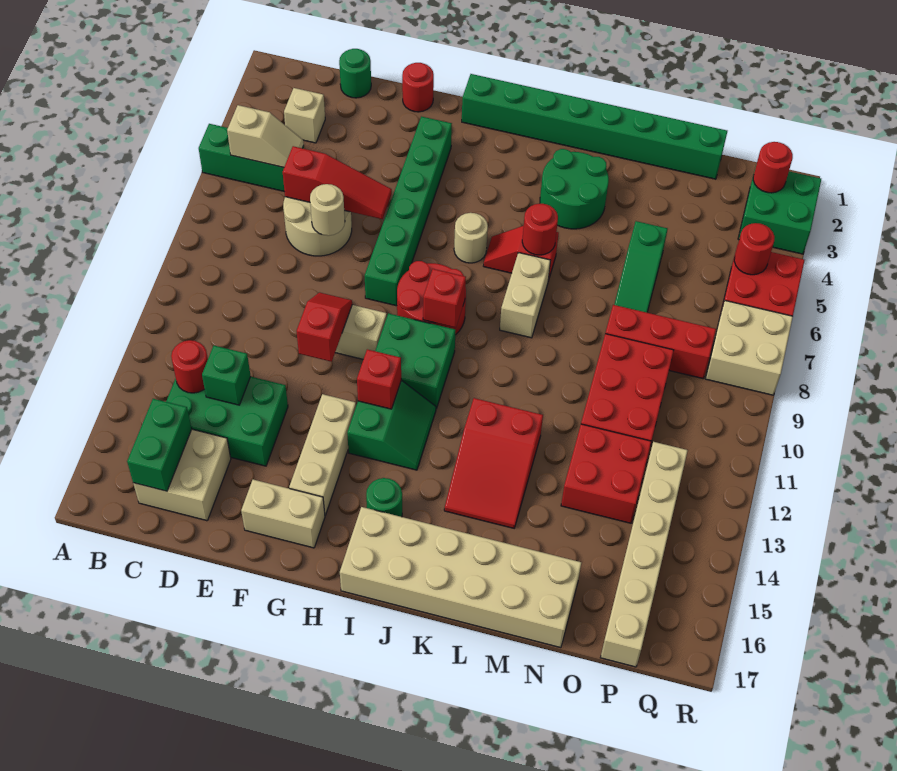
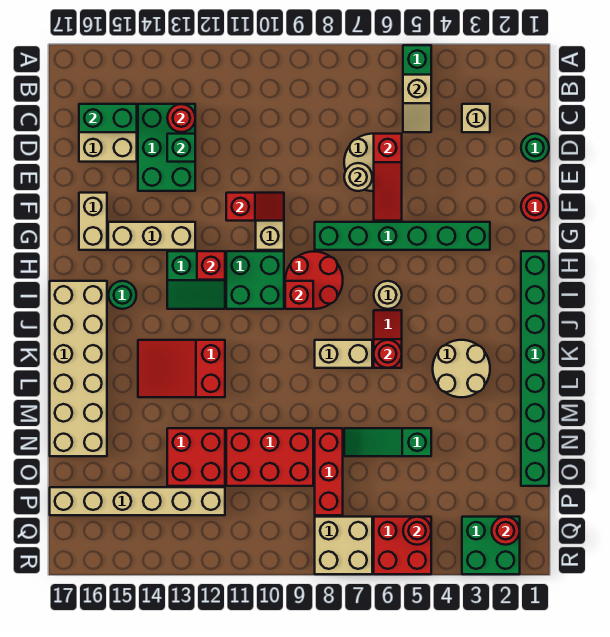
green 2x2 round brick [540,149,609,229] -> tan 2x2 round brick [433,340,490,397]

